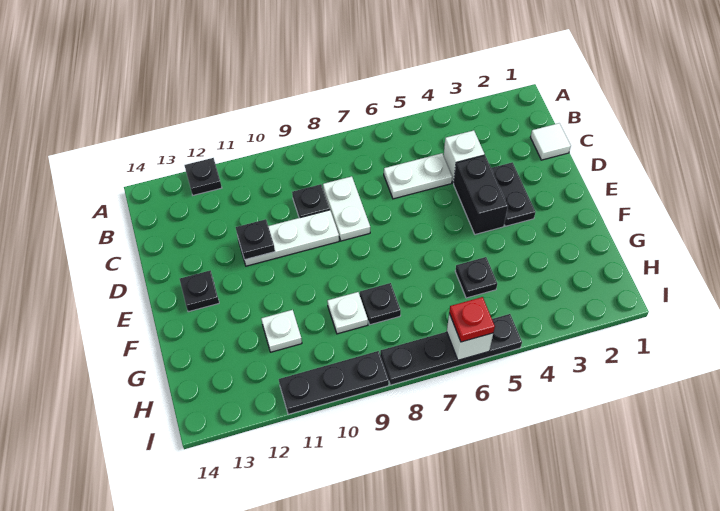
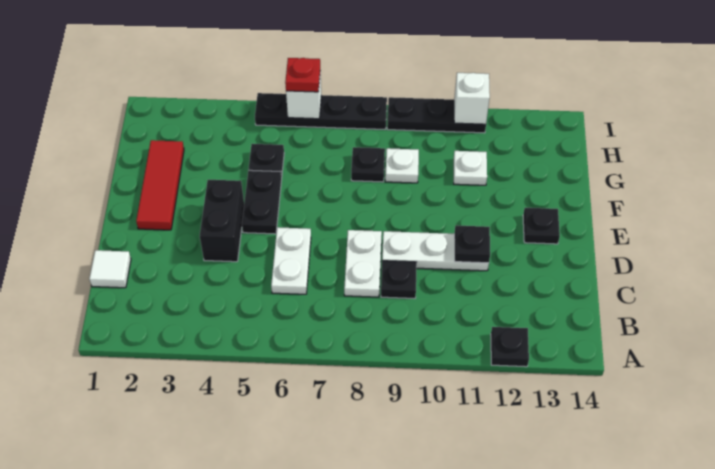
white 1x1 brick [444,130,485,183] -> white 1x1 brick moved to [454,73,490,124]
white 1x2 plate [384,153,452,199] -> white 1x2 plate turned to [271,227,311,294]
black 1x2 plate [491,162,535,226] -> black 1x2 plate moved to [242,170,282,234]
none -> red 1x3 tile [136,140,184,230]

